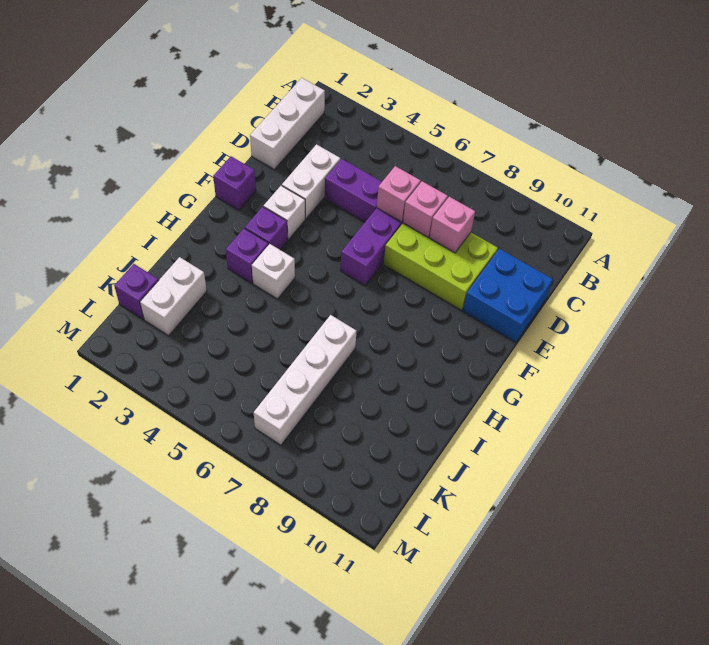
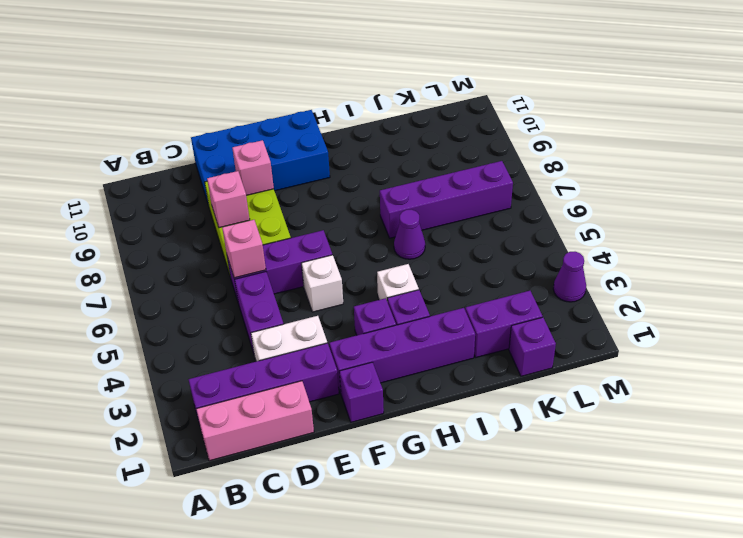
white 1x3 brick [250,78,325,169] -> pink 1x3 brick [196,381,314,461]
none -> purple 1x4 brick [188,343,339,420]
pink 1x1 brick [403,181,448,237] -> pink 1x1 brick moved to [232,140,274,195]
blue 2x2 brick [463,249,553,342] -> blue 2x4 brick [191,110,330,203]
none -> purple 1x4 brick [329,308,475,393]
white 1x1 brick [264,186,305,240] -> white 1x1 brick moved to [301,255,343,312]
none -> purple 1x1 cone [394,210,425,259]
white 1x4 brick [254,315,356,445] -> purple 1x4 brick [380,161,513,238]
white 1x2 brick [140,257,207,336] -> purple 1x2 brick [465,291,543,358]
none -> purple 1x1 cone [553,252,586,302]

